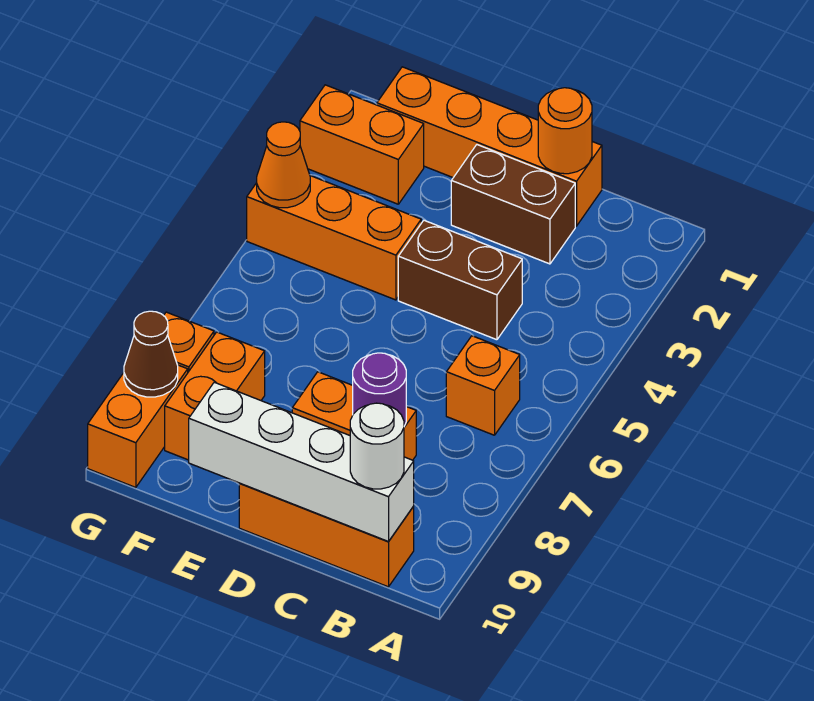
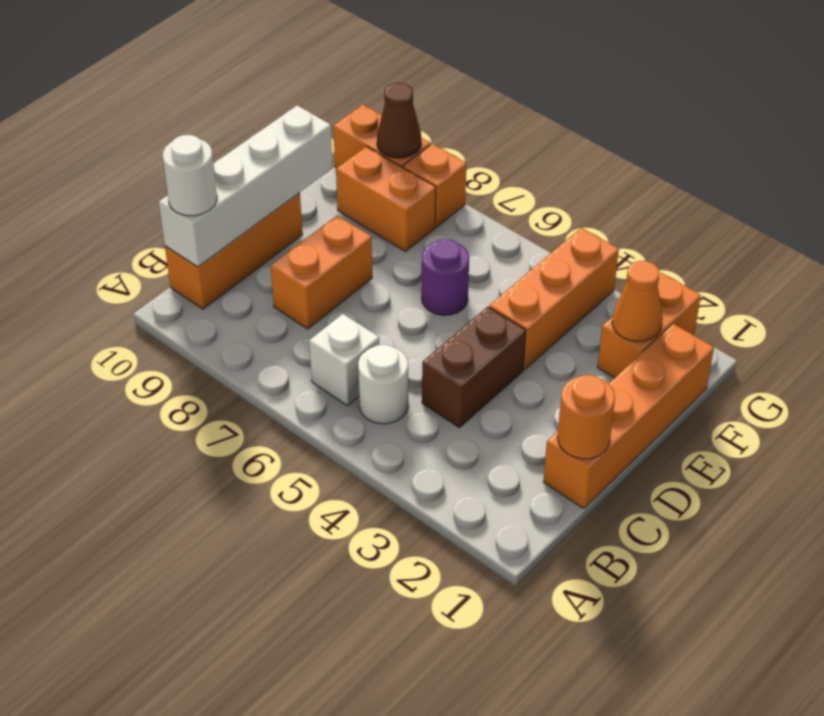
none -> white 1x1 round brick [358,345,408,424]
orange 1x1 brick [446,336,520,435] -> white 1x1 brick [309,314,379,406]
brown 1x2 brick [451,145,575,264] -> none
purple 1x1 round brick [353,353,406,426] -> purple 1x1 round brick moved to [422,239,469,315]
orange 1x1 cone [257,122,310,208] -> orange 1x1 cone moved to [612,261,662,342]

